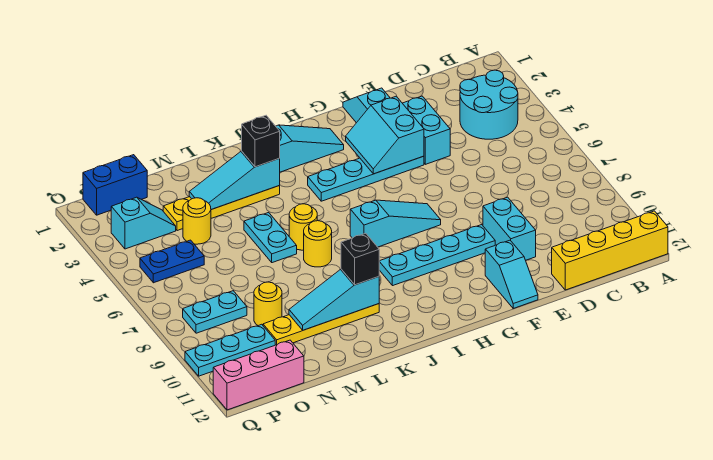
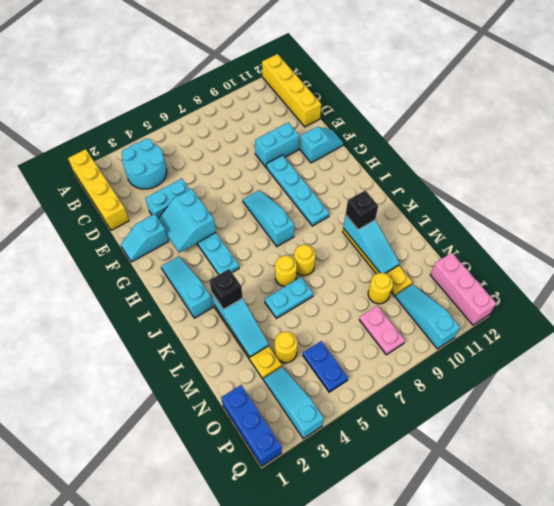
none -> yellow 1x4 brick [68,149,129,230]
cyan 2x2 slope [346,96,424,174] -> cyan 2x2 slope turned to [158,189,216,253]
blue 1x2 brick [83,155,147,215] -> blue 1x3 brick [221,385,282,466]
cyan 1x2 slope [111,197,176,249] -> cyan 1x3 slope [264,367,324,439]
cyan 1x2 plate [183,291,247,333] -> pink 1x2 plate [359,306,405,355]
cyan 1x3 plate [185,324,275,376] -> cyan 1x3 slope [395,285,460,349]

